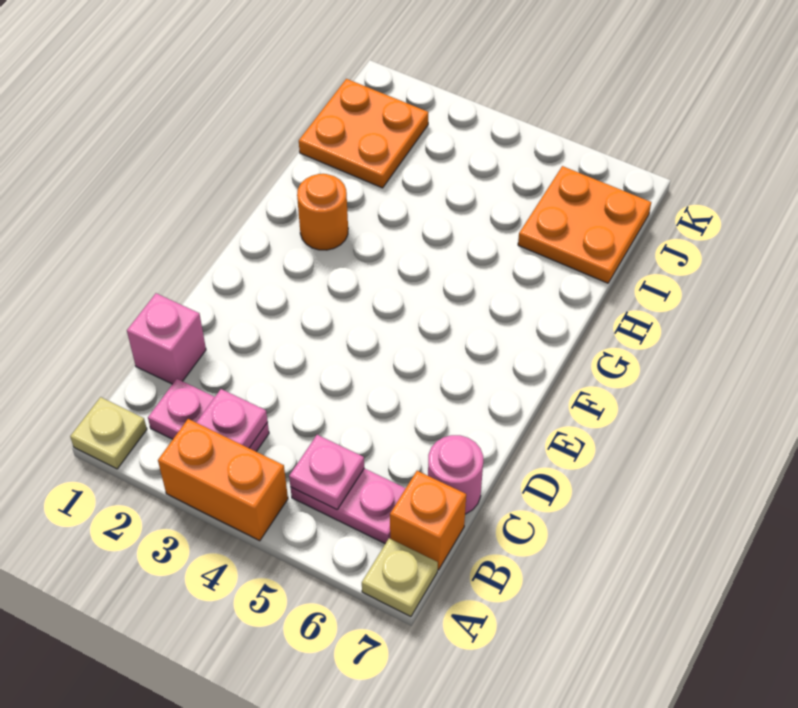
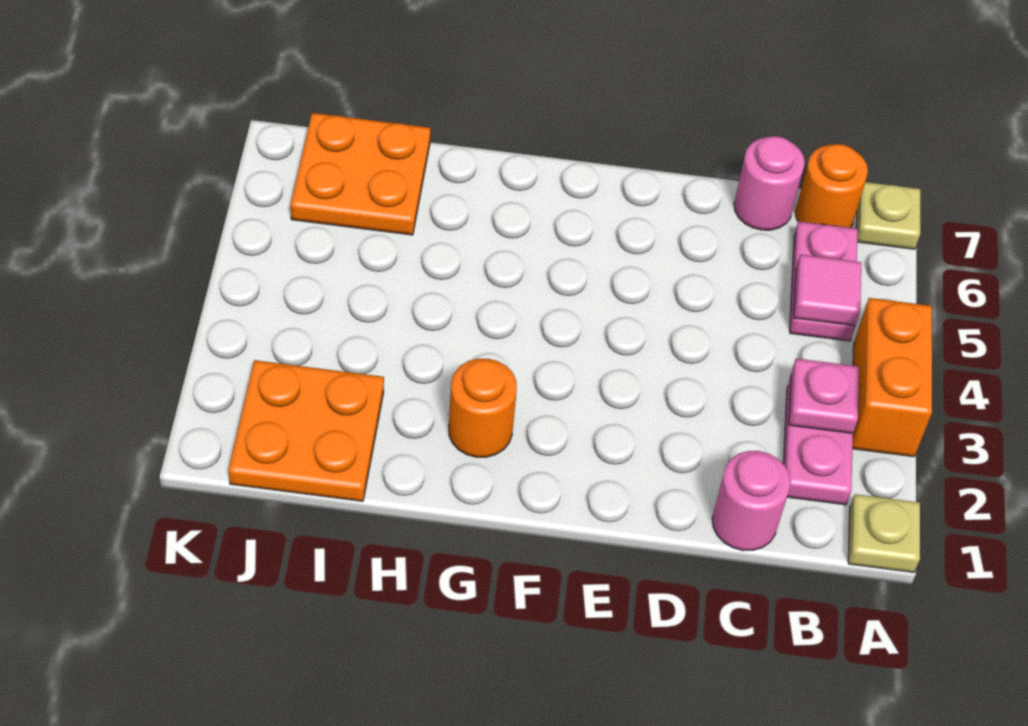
pink 1x1 plate [289,435,364,509] -> pink 1x1 tile [794,254,861,326]
orange 1x1 brick [390,471,466,570] -> orange 1x1 round brick [795,144,868,228]
pink 1x1 brick [127,293,206,384] -> pink 1x1 round brick [712,451,791,551]

